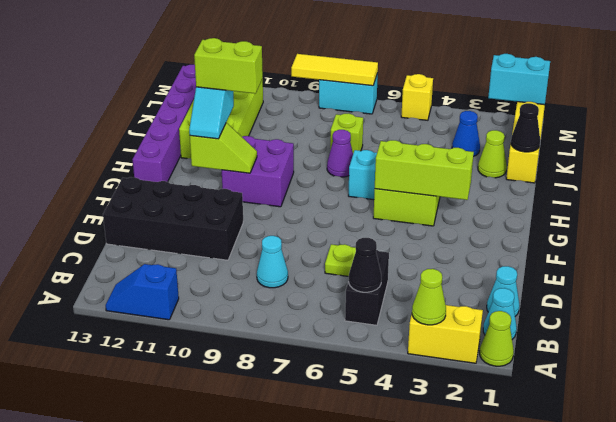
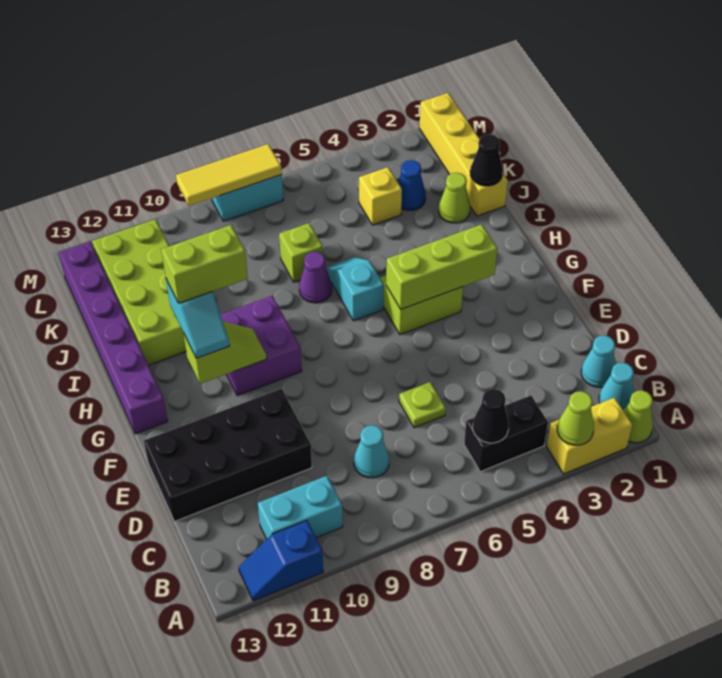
black 1x2 brick [345,250,389,325] -> black 1x2 brick turned to [464,395,548,472]
cyan 1x2 brick [488,54,550,105] -> cyan 1x2 brick moved to [258,476,343,539]
yellow 1x1 brick [401,74,433,120] -> yellow 1x1 brick moved to [359,167,402,225]

